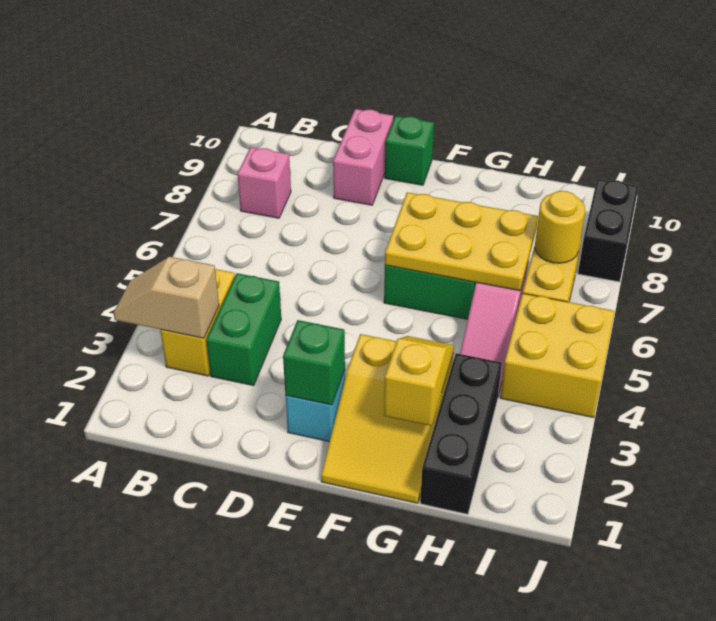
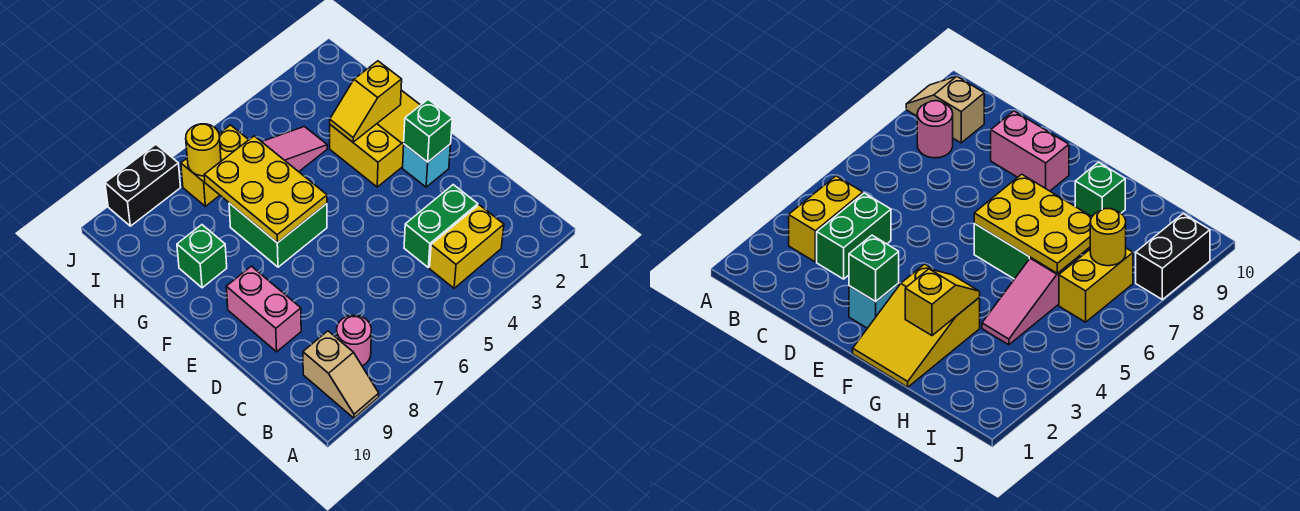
tan 1x2 slope [113,257,219,338] -> tan 1x2 slope moved to [303,331,379,418]
pink 1x1 brick [237,147,291,218] -> pink 1x1 round brick [337,315,371,366]
pink 1x2 brick [333,109,393,205] -> pink 1x2 brick turned to [226,266,301,352]
green 1x1 brick [385,116,434,185] -> green 1x1 brick moved to [177,225,227,288]
black 1x3 brick [420,353,502,514] -> none
yellow 2x2 brick [500,293,615,418] -> none

